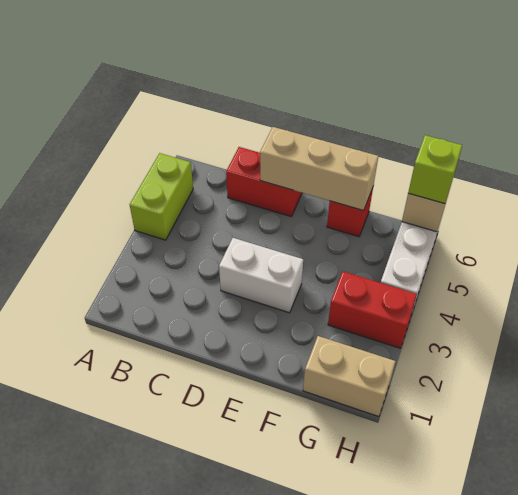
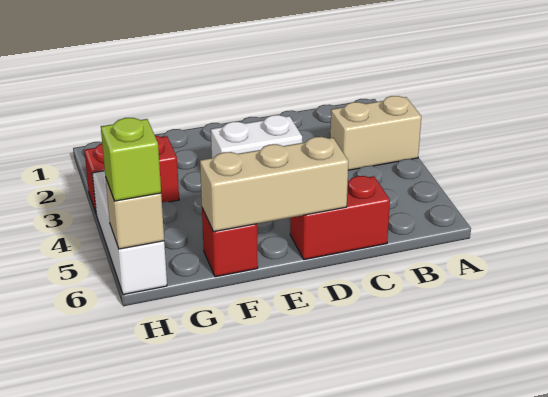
lime 1x2 brick [130,153,193,240] -> none
tan 1x2 brick [303,336,396,417] -> tan 1x2 brick moved to [330,96,421,170]

